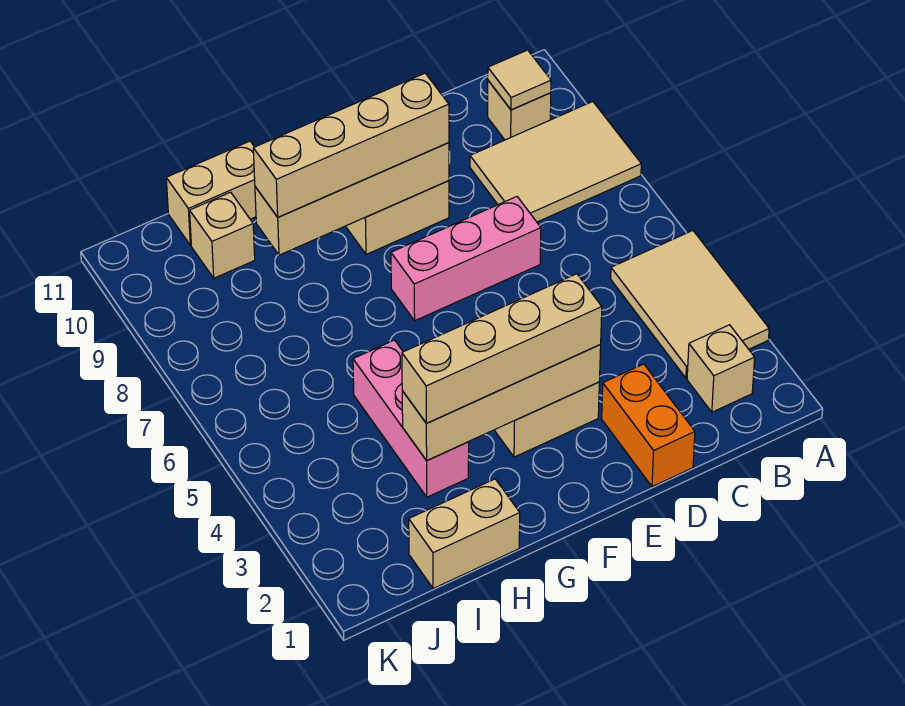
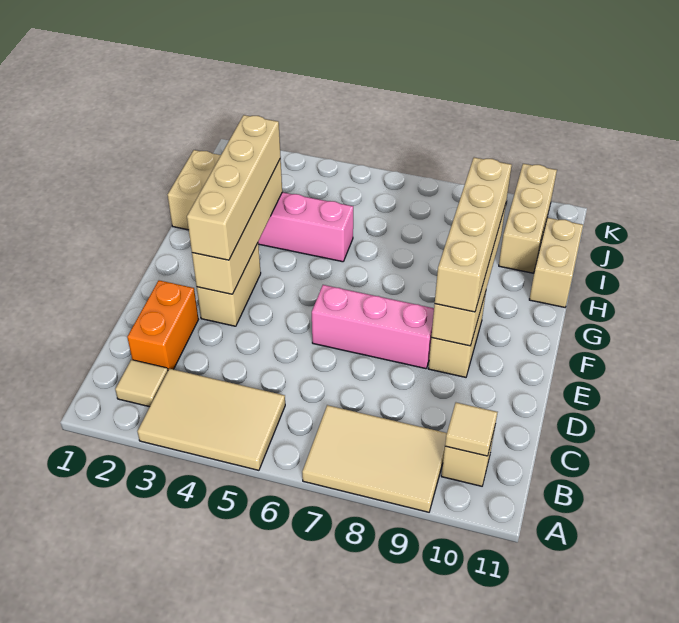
tan 2x3 tile [470,102,641,222] -> tan 2x3 tile turned to [302,405,447,512]
tan 1x1 brick [687,325,755,412] -> tan 1x1 tile [115,360,168,407]
orange 1x2 brick [602,364,695,487] -> orange 1x2 brick turned to [127,280,198,370]
pink 1x3 brick [391,197,541,321] -> pink 1x3 brick turned to [312,285,434,369]
tan 1x1 brick [190,192,255,278] -> tan 1x3 brick [499,164,557,273]

